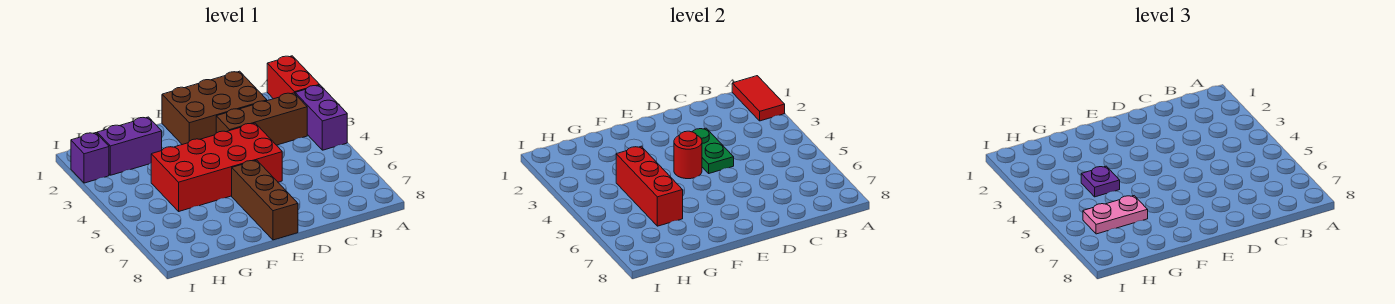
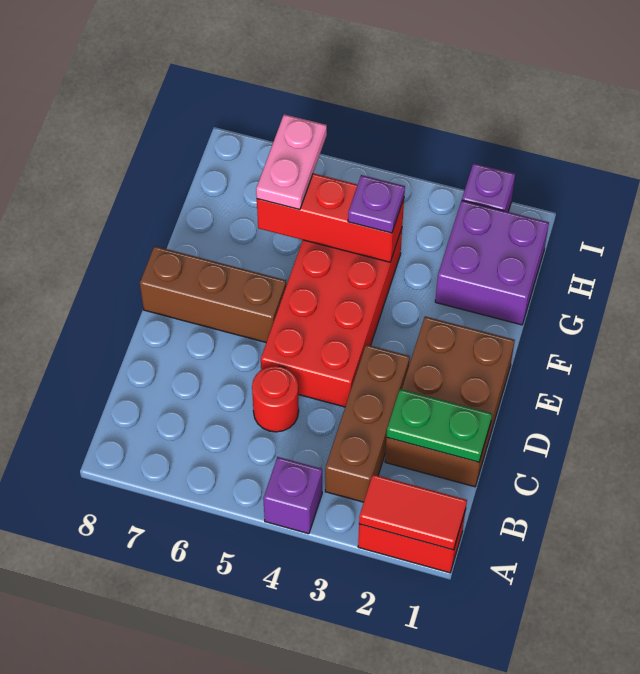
purple 1x2 brick [295,85,347,150] -> purple 1x1 brick [263,457,322,534]
green 1x2 plate [693,128,734,173] -> green 1x2 plate moved to [386,389,492,462]
red 1x1 round brick [674,131,702,179] -> red 1x1 round brick moved to [252,366,299,432]
purple 1x2 brick [97,117,162,175] -> purple 2x2 brick [435,200,549,325]

